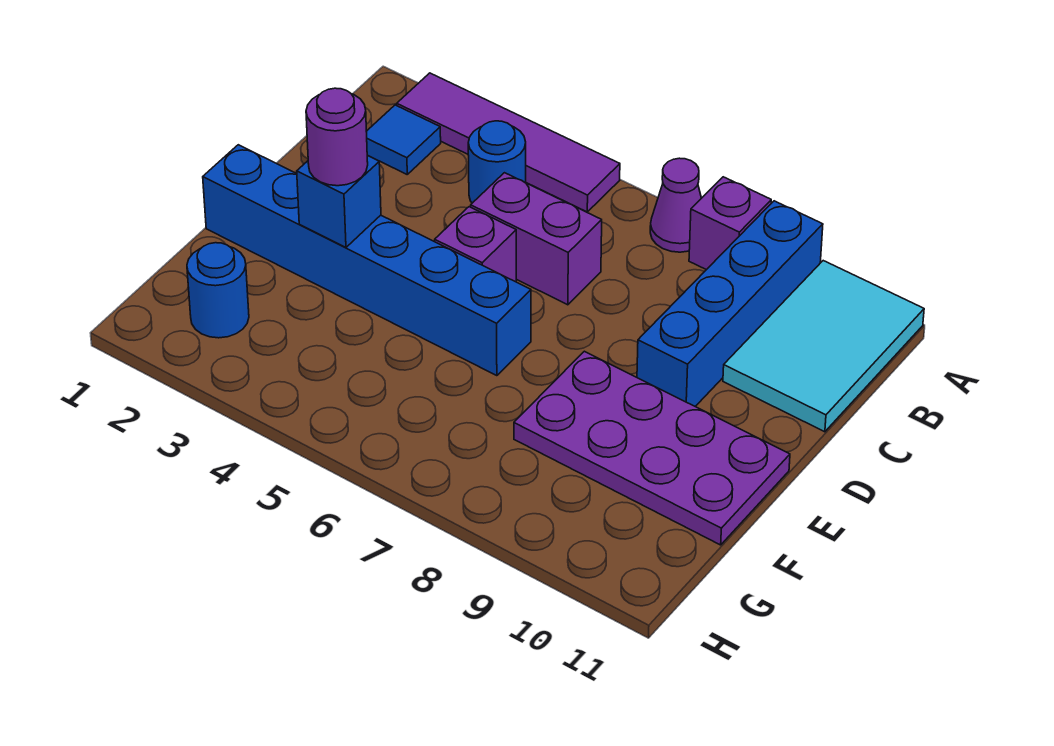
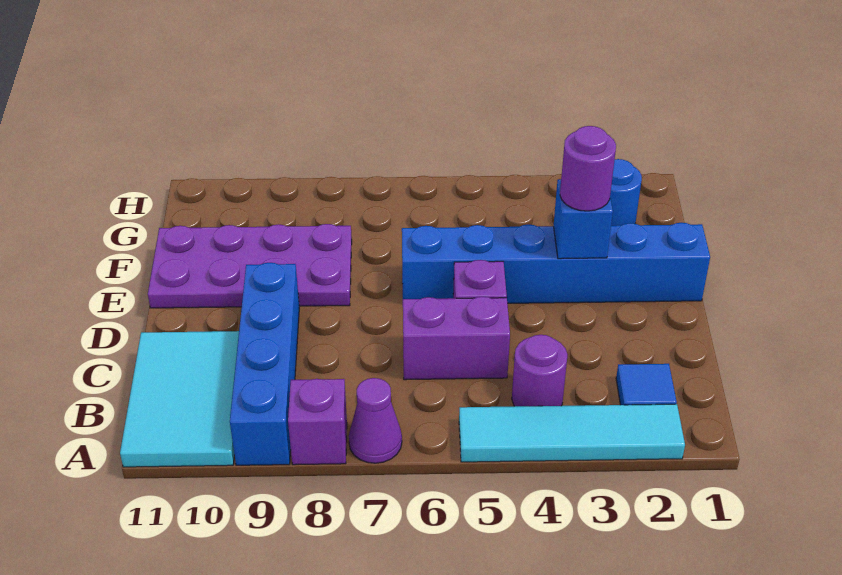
purple 1x4 tile [397,73,620,212] -> cyan 1x4 tile [459,404,685,462]
blue 1x1 round brick [468,121,526,203] -> purple 1x1 round brick [512,335,568,406]

